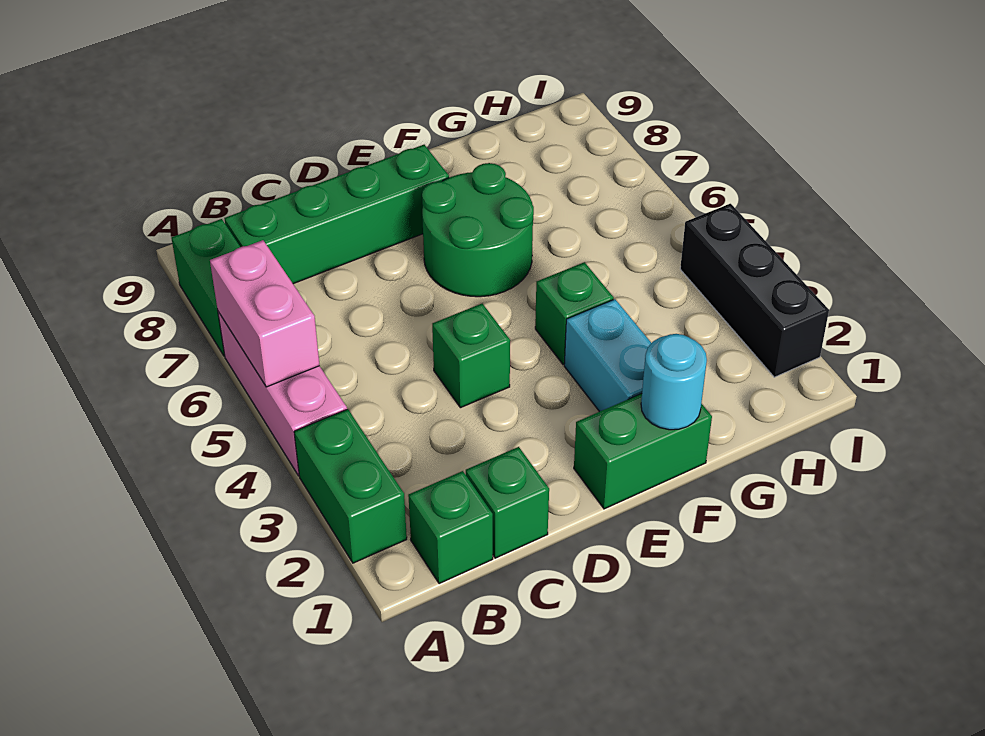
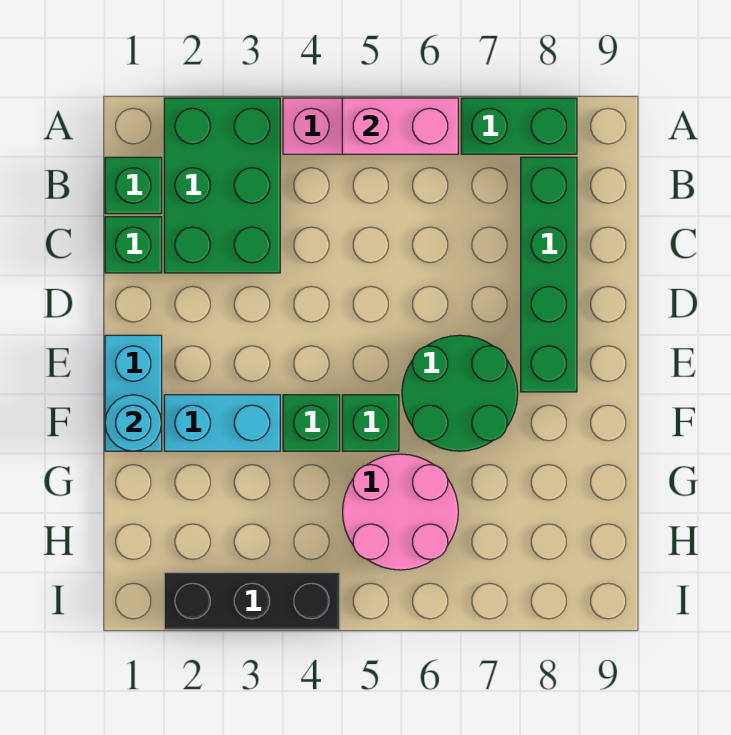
green 1x2 brick [294,409,407,563] -> green 2x3 brick [164,98,280,273]
green 1x1 brick [432,303,510,408] -> green 1x1 brick moved to [342,395,399,451]
green 1x2 brick [574,394,712,509] -> cyan 1x2 brick [105,335,162,451]
none -> pink 2x2 round brick [343,454,458,570]

